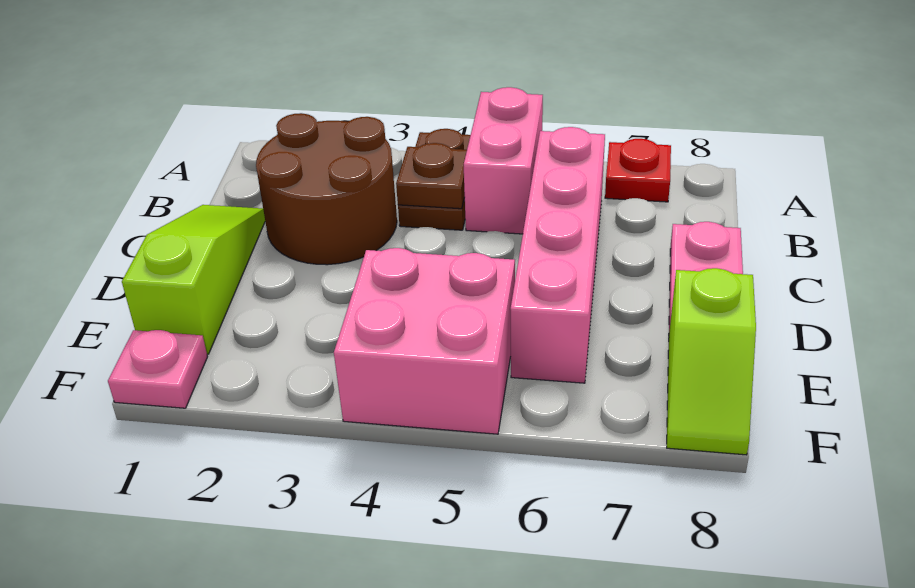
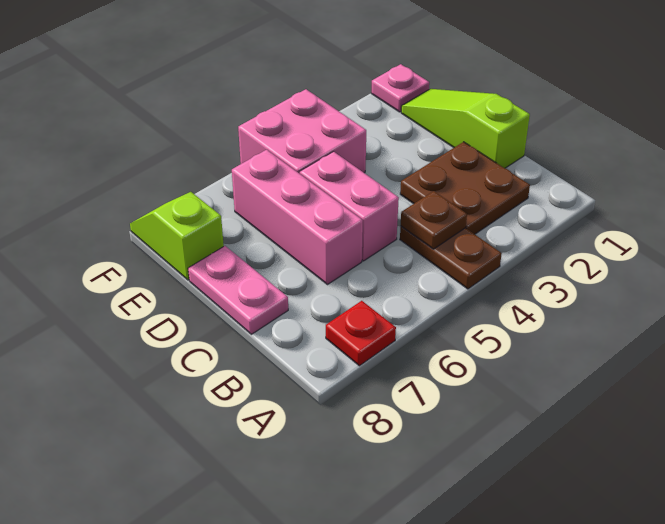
pink 1x2 brick [464,87,543,234] -> pink 1x2 brick moved to [300,152,399,261]
brown 2x2 round brick [256,113,397,265] -> brown 2x2 plate [400,142,530,234]
pink 1x4 brick [511,127,605,383] -> pink 1x3 brick [232,150,363,284]
lime 1x3 slope [122,205,265,354] -> lime 1x3 slope turned to [401,89,530,168]

